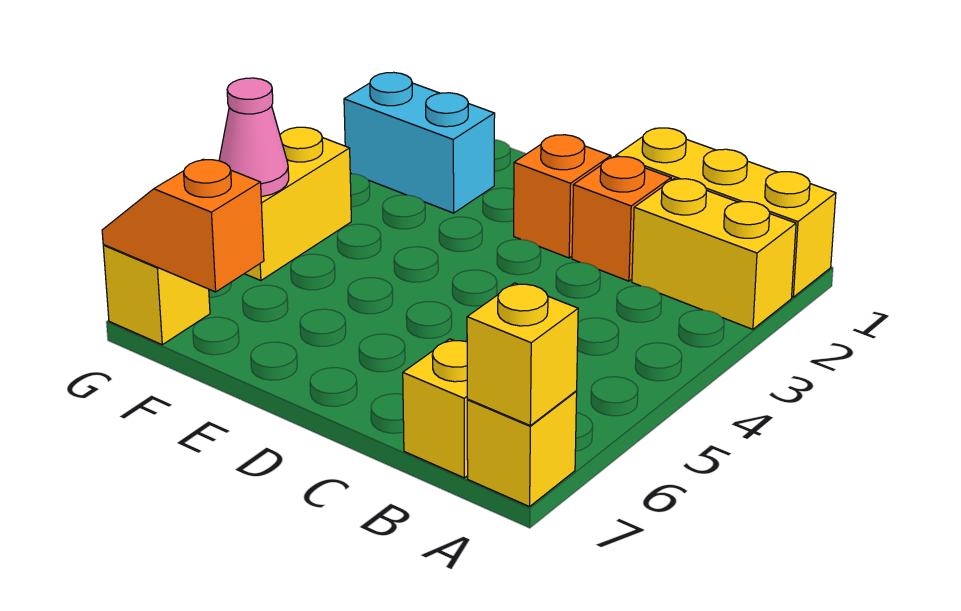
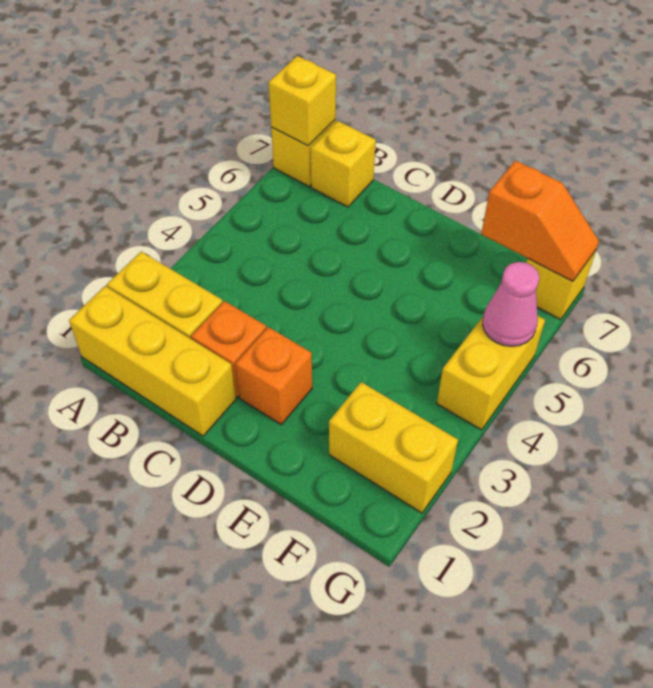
cyan 1x2 brick [344,72,495,213] -> yellow 1x2 brick [329,382,458,513]

